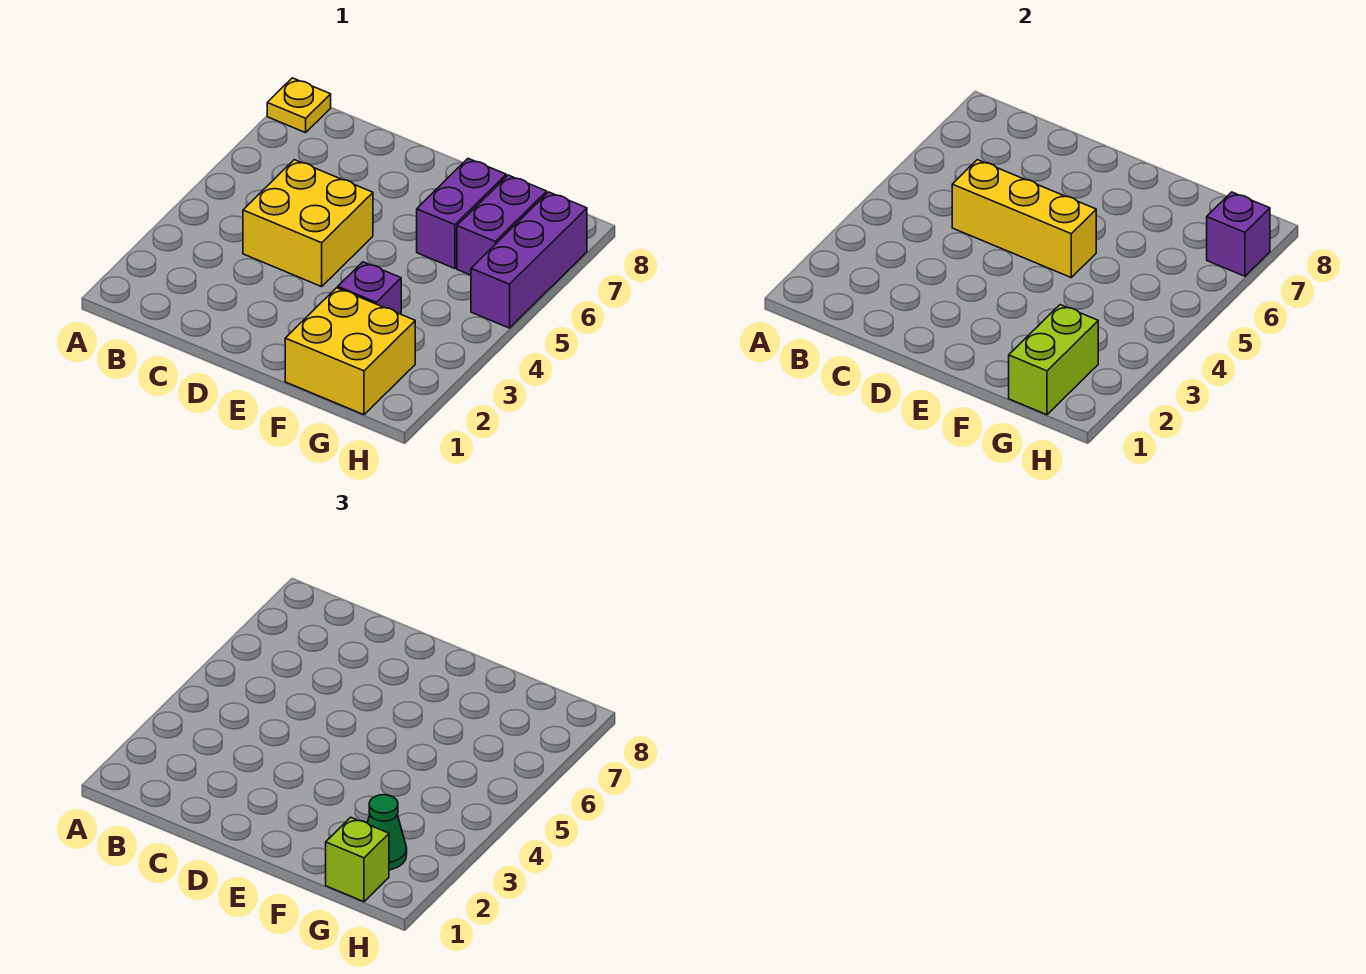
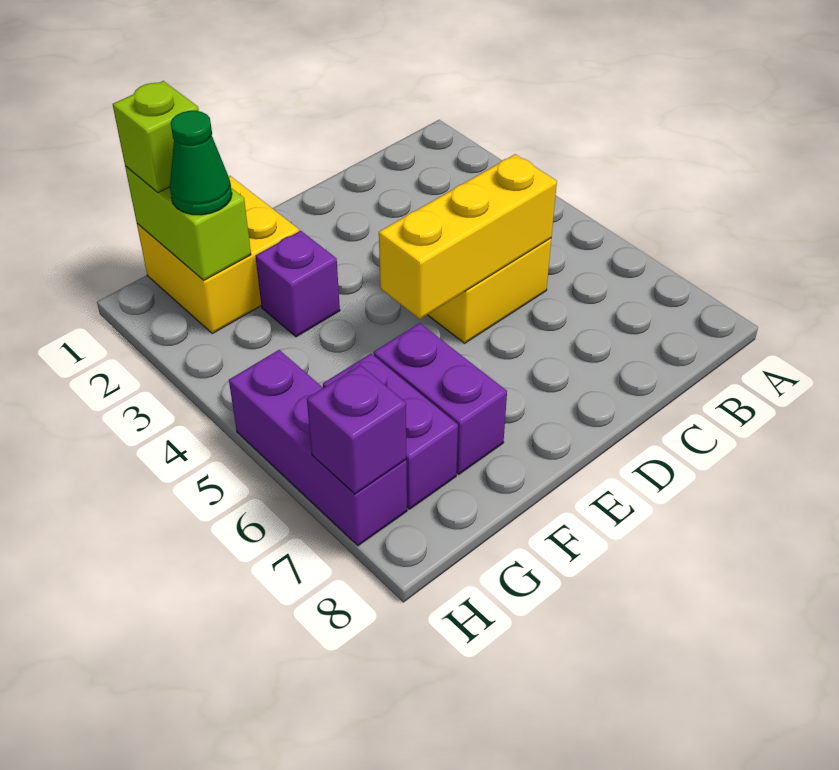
yellow 1x1 plate [267,78,331,133] -> none

